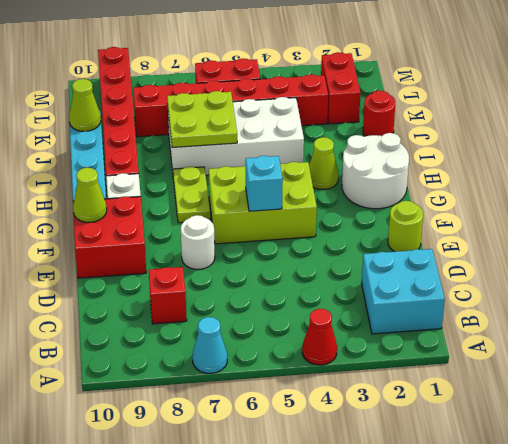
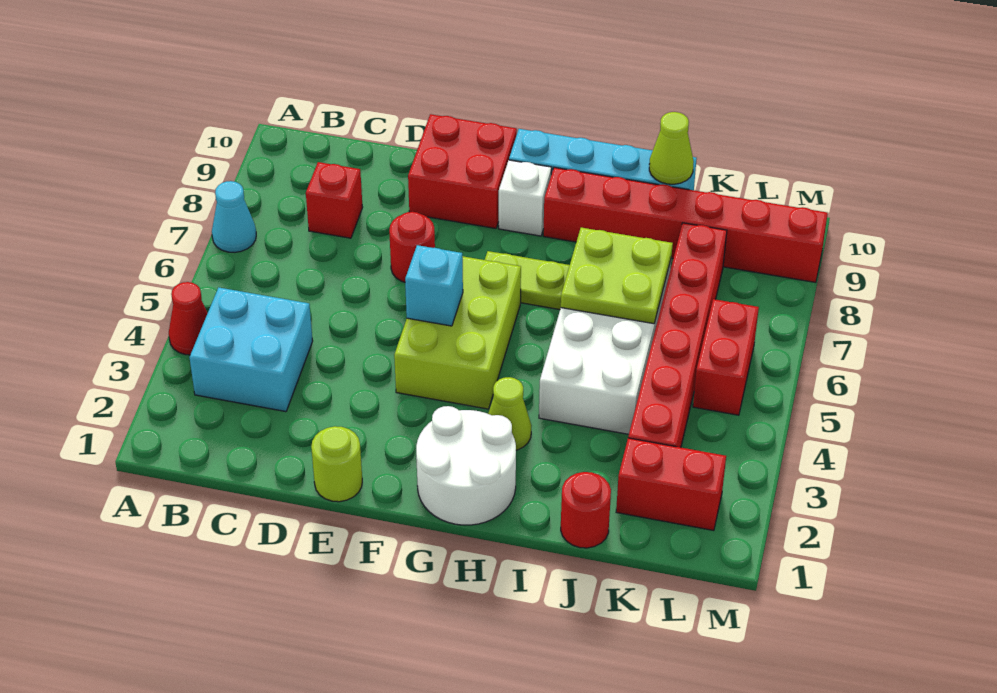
cyan 2x2 brick [362,249,445,334] -> cyan 2x2 brick moved to [189,287,313,412]
white 1x1 round brick [181,215,215,269] -> red 1x1 round brick [389,212,435,282]
lime 1x1 cone [73,168,107,222] -> none

